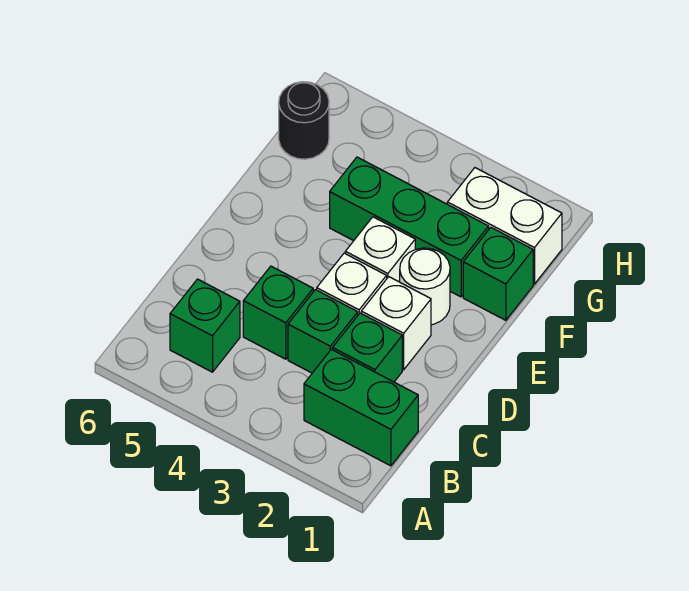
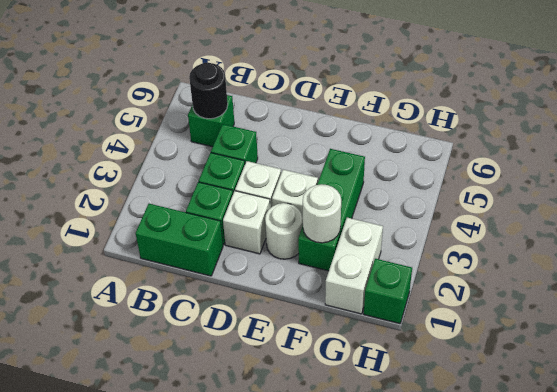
green 1x2 brick [304,349,418,466] -> green 1x2 brick turned to [136,204,223,276]
green 1x1 brick [463,228,533,320] -> green 1x1 brick moved to [364,259,412,324]
none -> white 1x1 round brick [303,184,341,243]
black 1x1 round brick [279,82,329,159] -> black 1x1 round brick moved to [189,63,228,119]

